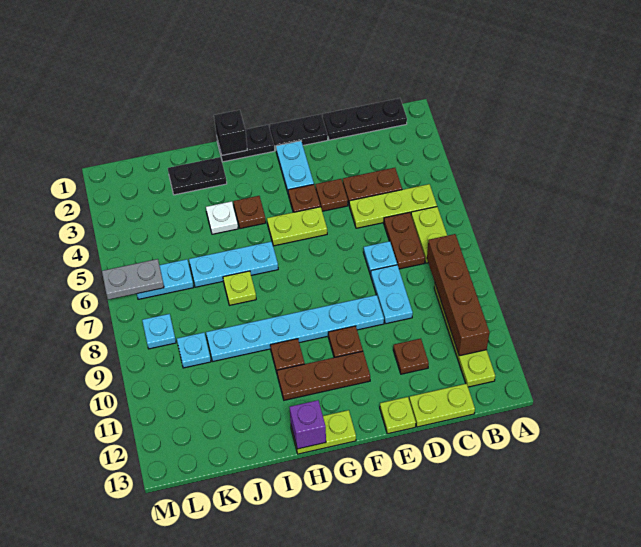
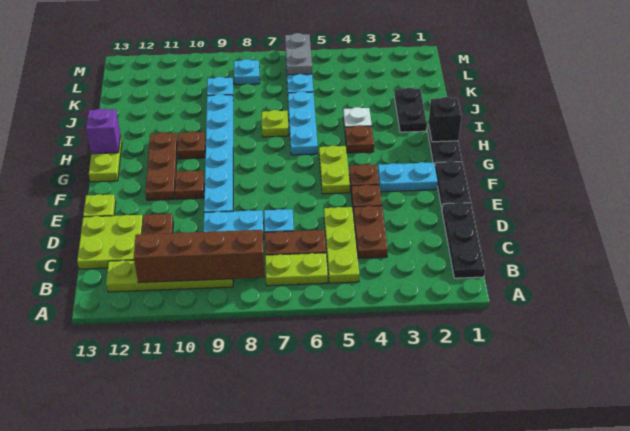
lime 1x2 plate [409,384,475,427] -> lime 2x2 plate [77,215,143,269]

